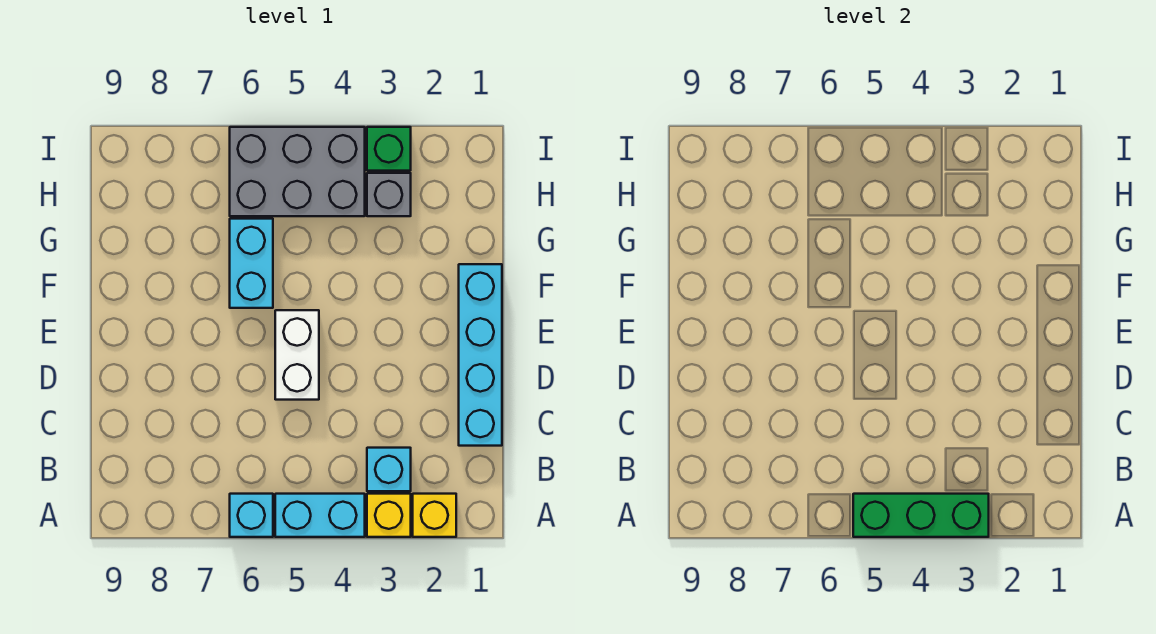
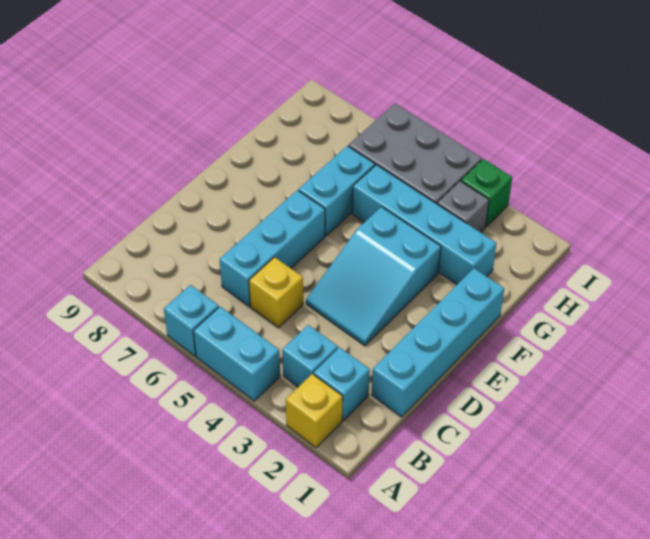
yellow 1x1 brick [367,494,411,537] -> yellow 1x1 brick moved to [249,257,303,328]
green 1x3 brick [853,494,989,537] -> none
none -> cyan 1x1 brick [313,347,370,420]
none -> cyan 1x3 brick [219,190,325,306]
none -> cyan 2x3 slope [306,207,441,346]
white 1x2 brick [275,310,319,400] -> none
none -> cyan 1x4 brick [352,165,497,284]

